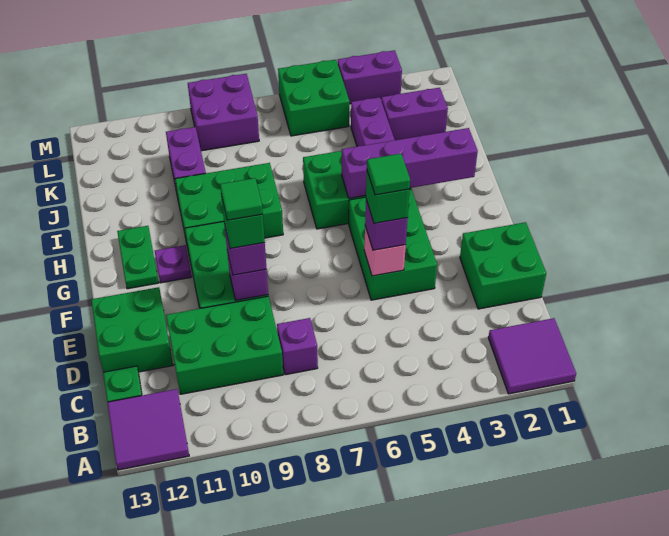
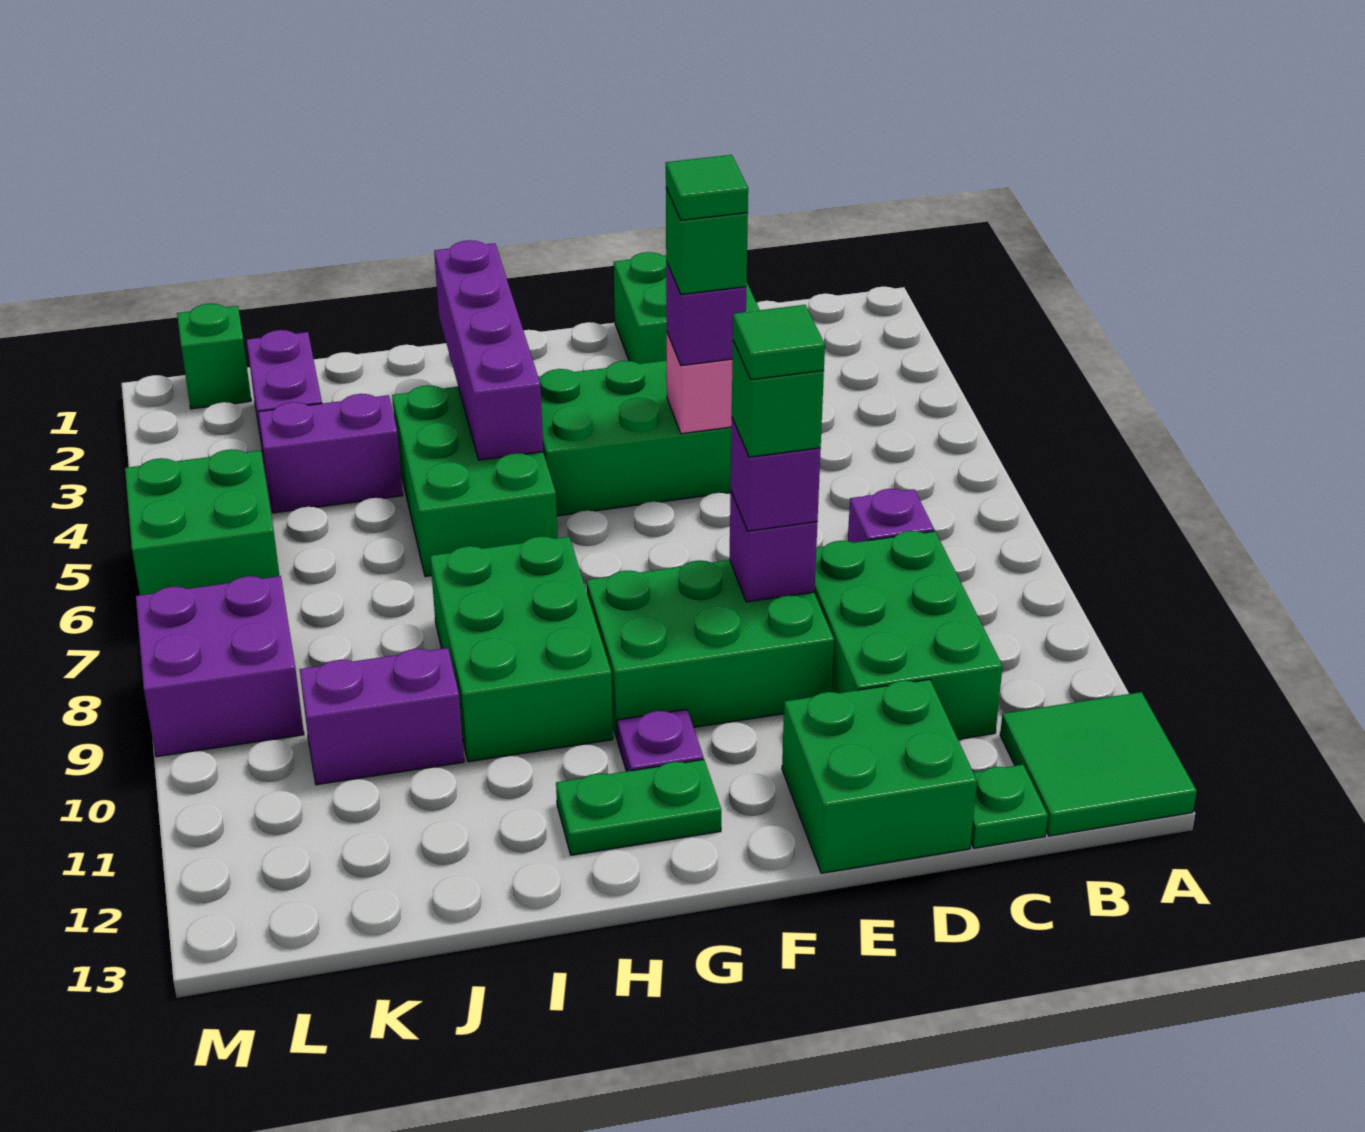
purple 2x2 tile [488,318,576,394] -> none
purple 2x2 tile [107,389,189,470] -> green 2x2 tile [1000,692,1197,836]
none -> green 1x1 brick [177,304,251,409]
purple 1x2 brick [338,50,402,104] -> none

